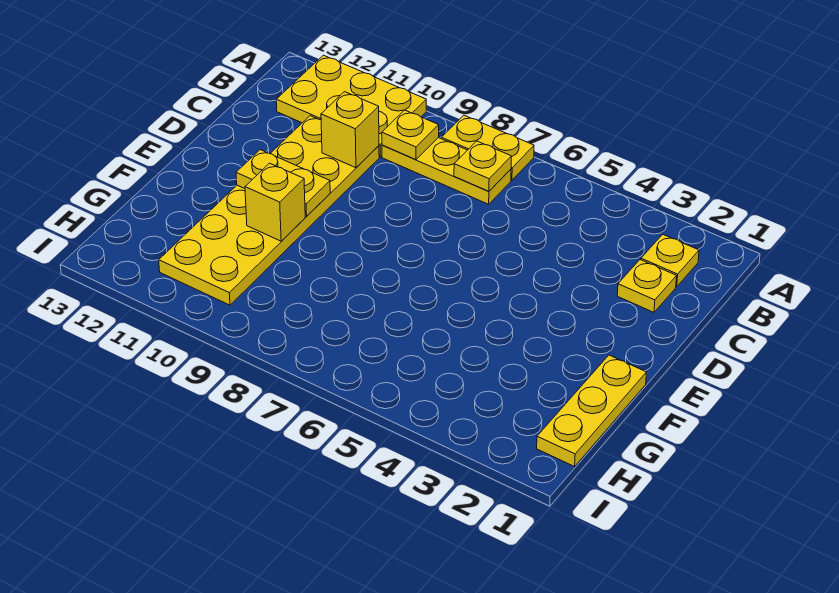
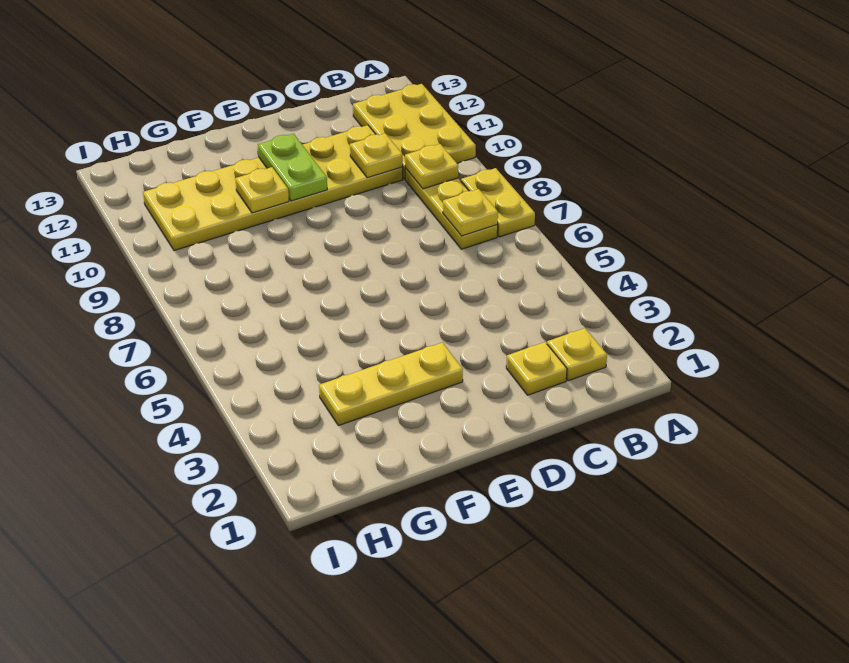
yellow 1x1 brick [321,92,379,168] -> yellow 1x1 plate [350,133,403,178]
yellow 1x2 plate [236,150,330,216] -> lime 1x2 plate [258,134,327,201]
yellow 1x3 plate [537,355,646,466] -> yellow 1x3 plate moved to [319,342,463,426]
yellow 1x1 brick [245,163,305,241] -> yellow 1x1 plate [235,167,289,213]

